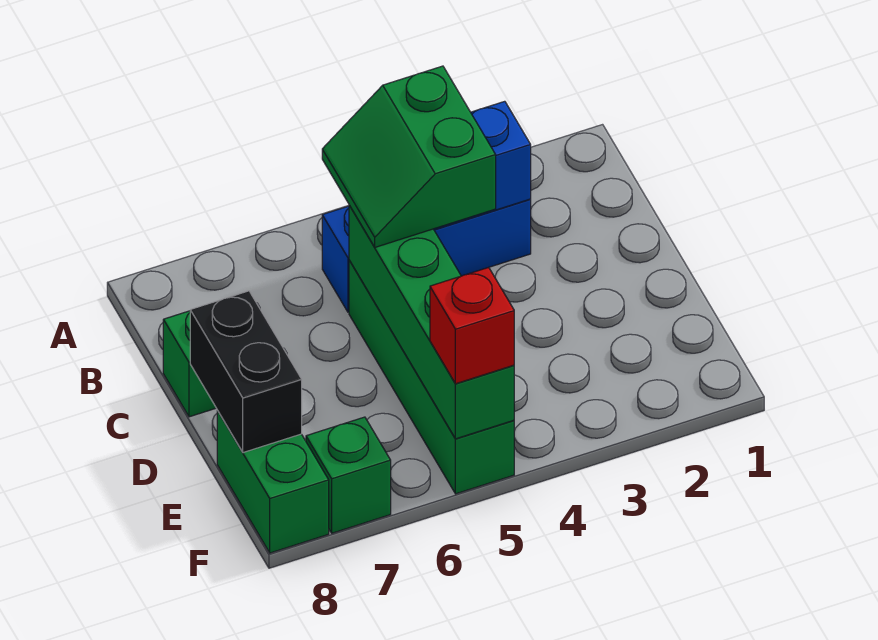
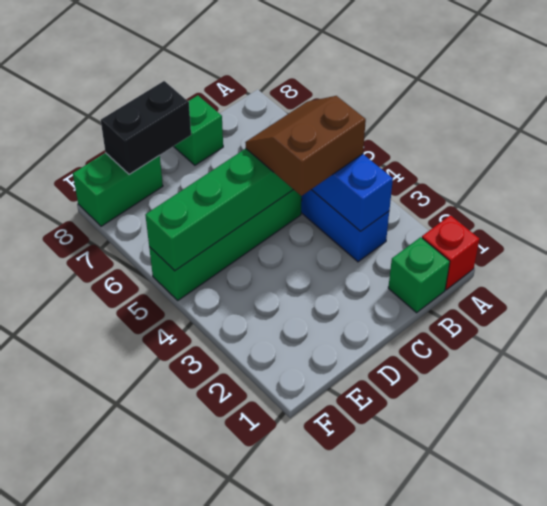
green 2x2 slope [322,66,496,247] -> brown 2x2 slope [245,96,366,196]
red 1x1 brick [430,267,514,384] -> red 1x1 brick moved to [422,215,480,290]
green 1x1 brick [306,417,391,533] -> green 1x1 brick moved to [388,237,450,313]

